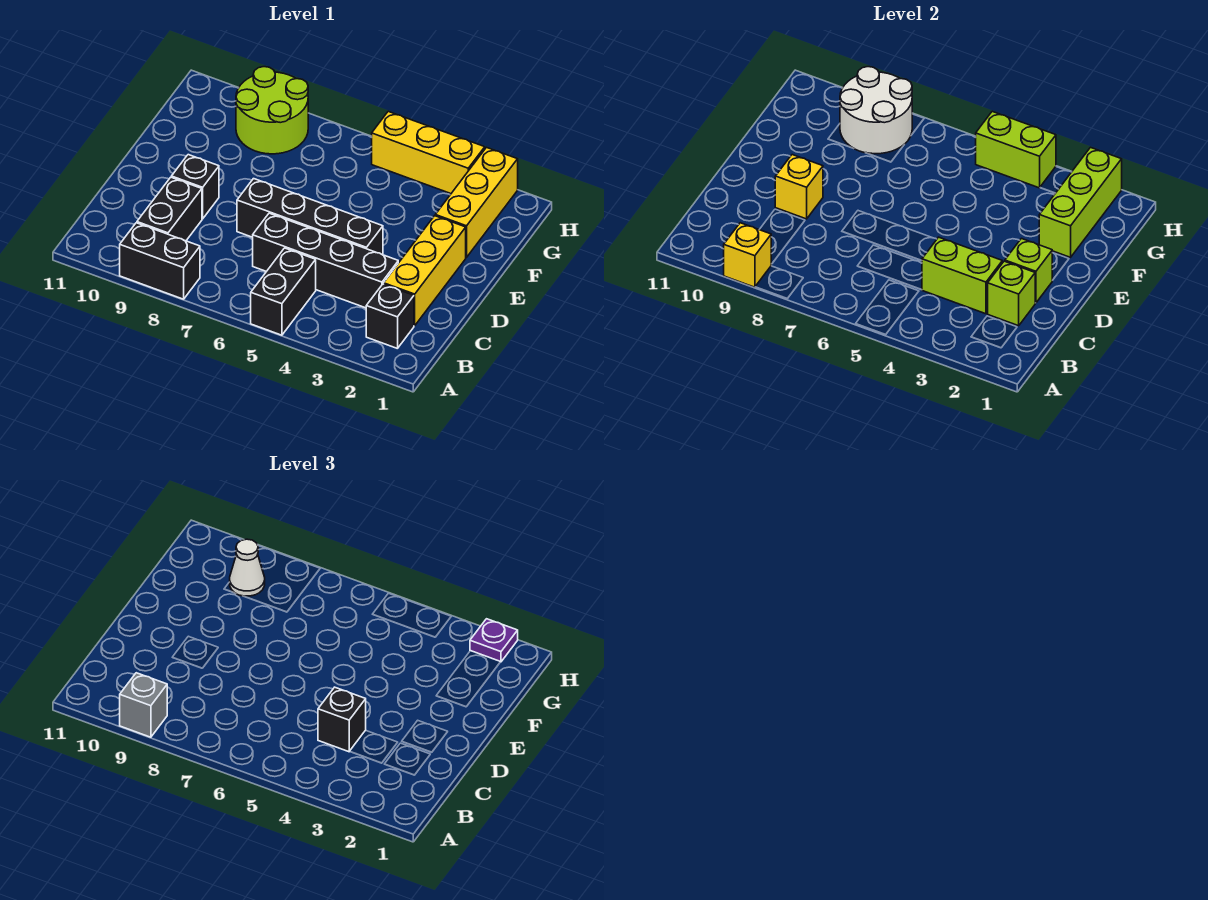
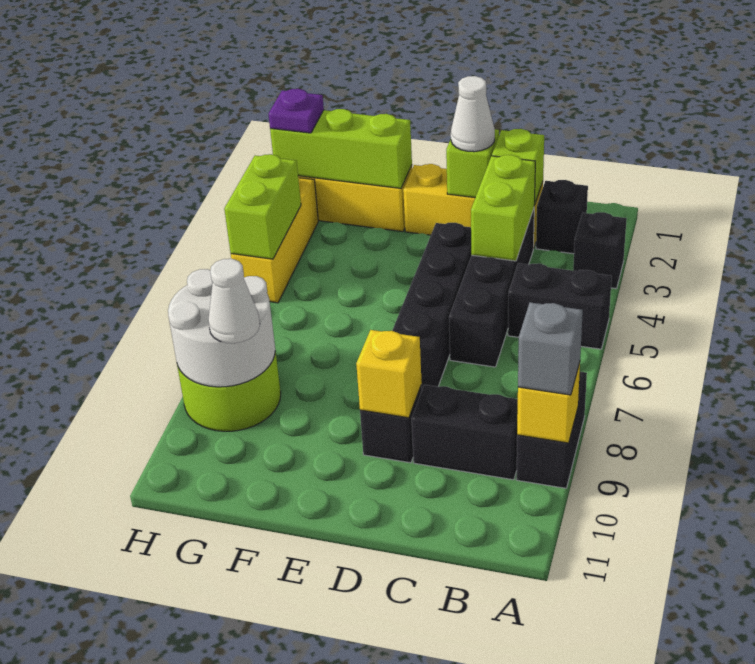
black 1x1 brick [318,687,366,752] -> black 1x1 brick moved to [573,212,627,289]
none -> white 1x1 cone [451,76,495,152]

